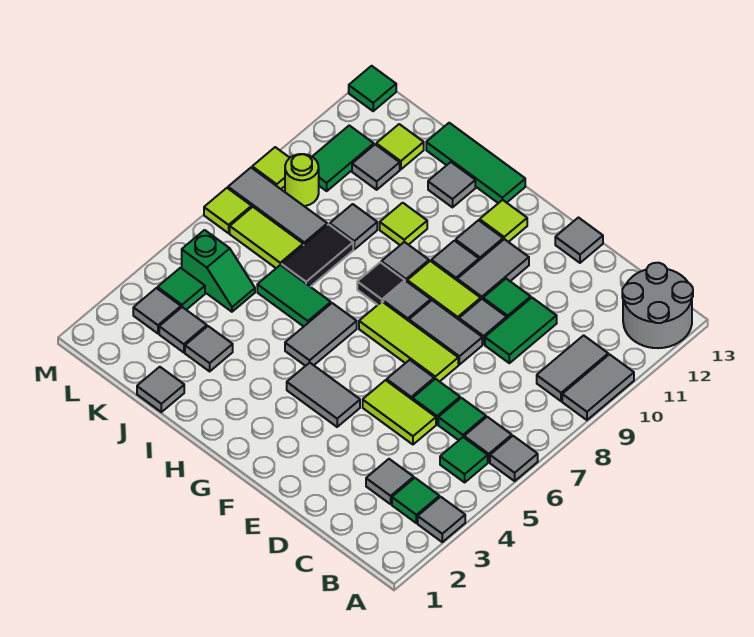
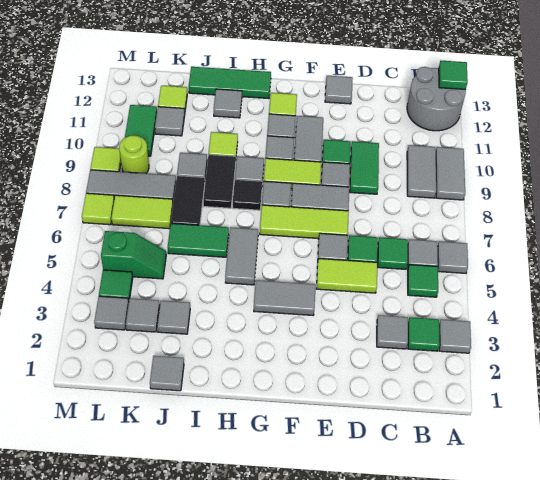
none -> black 1x2 tile [203,155,236,208]
green 1x1 tile [349,66,396,111] -> green 1x1 tile moved to [439,61,468,90]

